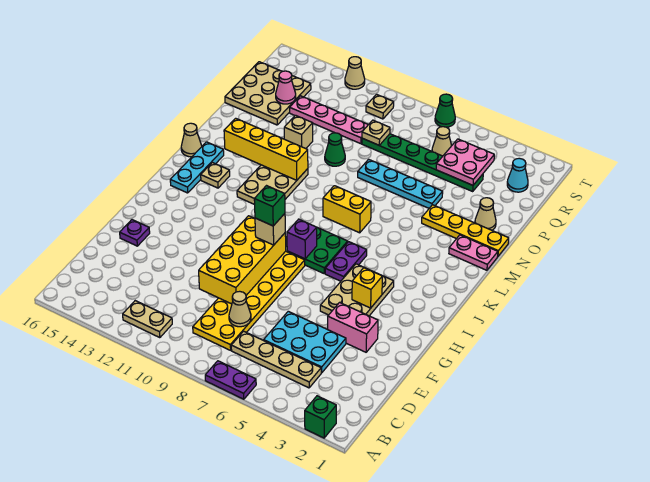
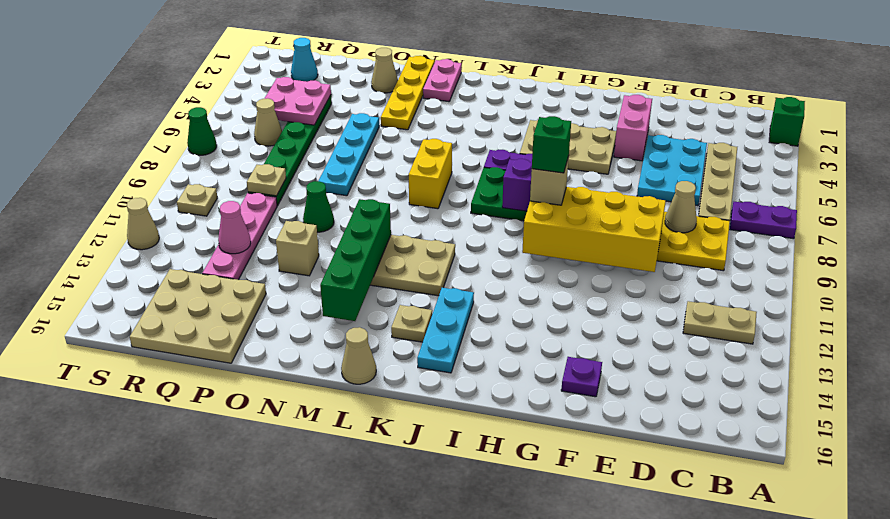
purple 1x2 plate [205,361,256,399] -> purple 1x2 plate turned to [730,202,797,239]
tan 1x2 plate [123,301,172,338] -> tan 1x2 plate turned to [683,301,757,344]
yellow 1x1 brick [352,268,382,308] -> none
cyan 1x3 plate [170,142,224,193] -> cyan 1x3 plate turned to [417,288,474,373]
yellow 1x4 brick [224,118,308,180] -> green 1x4 brick [320,199,391,321]
pink 1x1 cone [276,71,296,104] -> pink 1x1 cone moved to [218,201,251,254]

